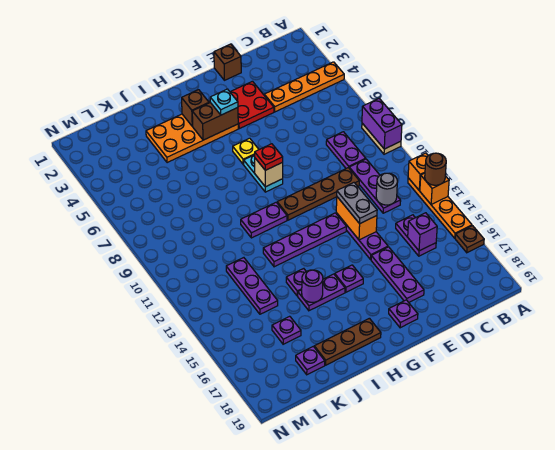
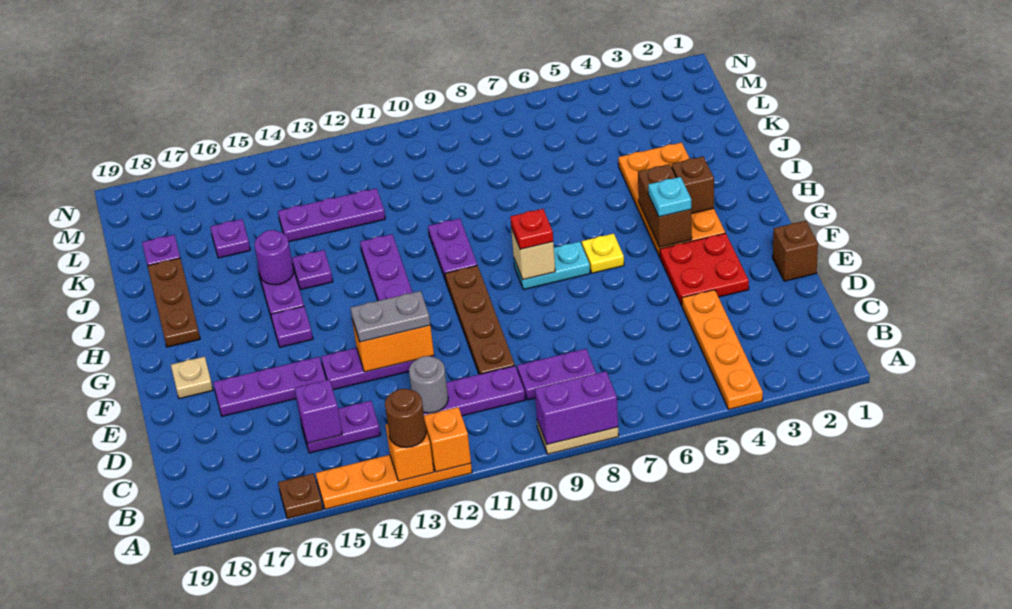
purple 1x1 plate [389,300,418,328] -> tan 1x1 plate [171,357,213,399]

